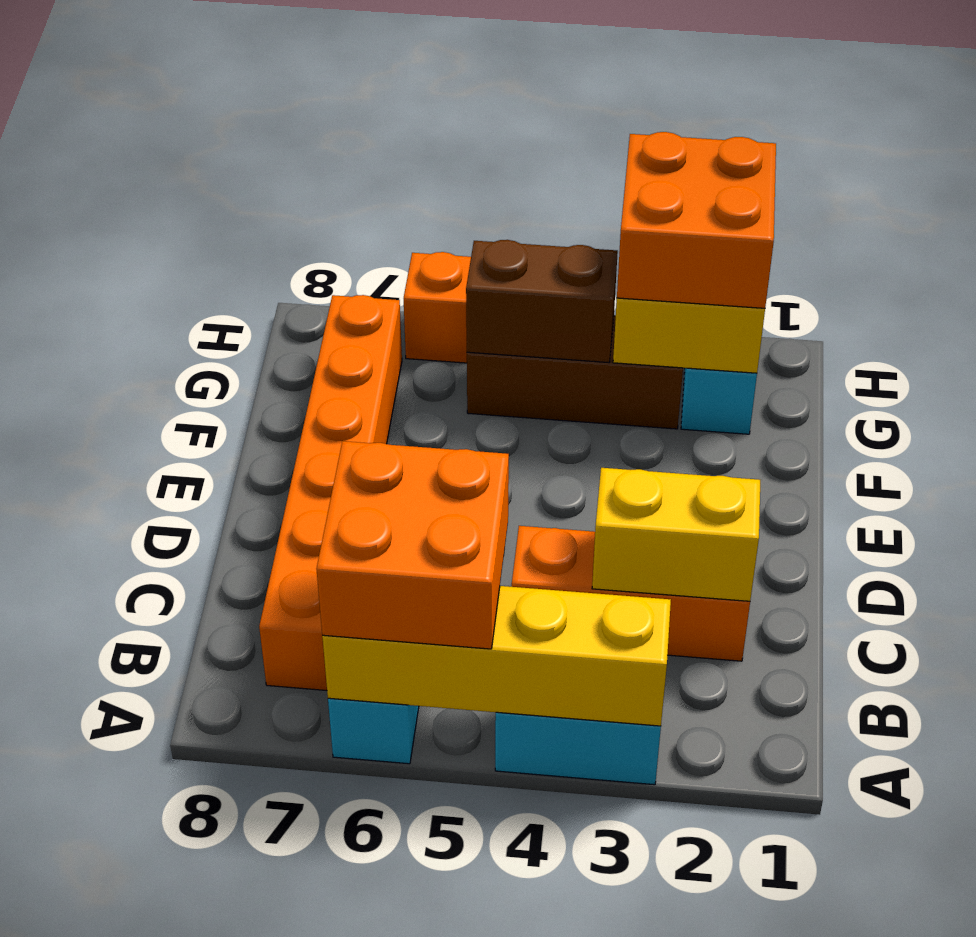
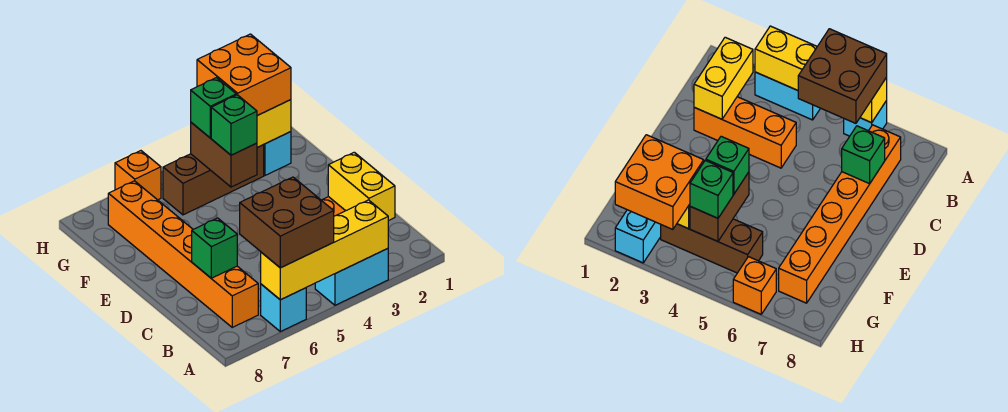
orange 2x2 brick [317,441,509,649] -> brown 2x2 brick [240,177,334,268]
yellow 1x2 brick [592,468,760,601] -> yellow 1x2 brick turned to [328,152,395,221]
none -> green 1x1 brick [192,218,237,278]
none -> green 1x1 brick [211,95,257,155]
brown 1x2 brick [466,240,618,363] -> brown 1x2 brick turned to [191,122,257,187]
none -> green 1x1 brick [191,78,236,138]

